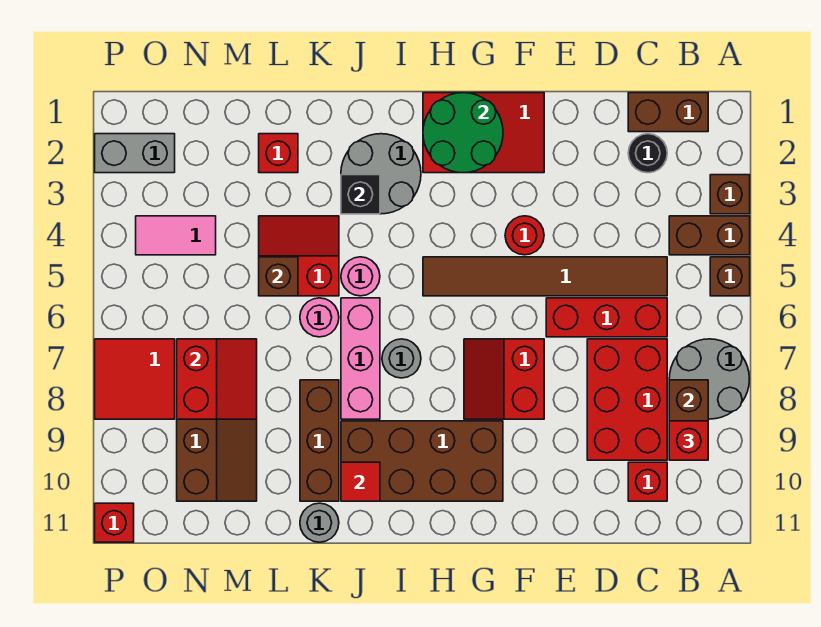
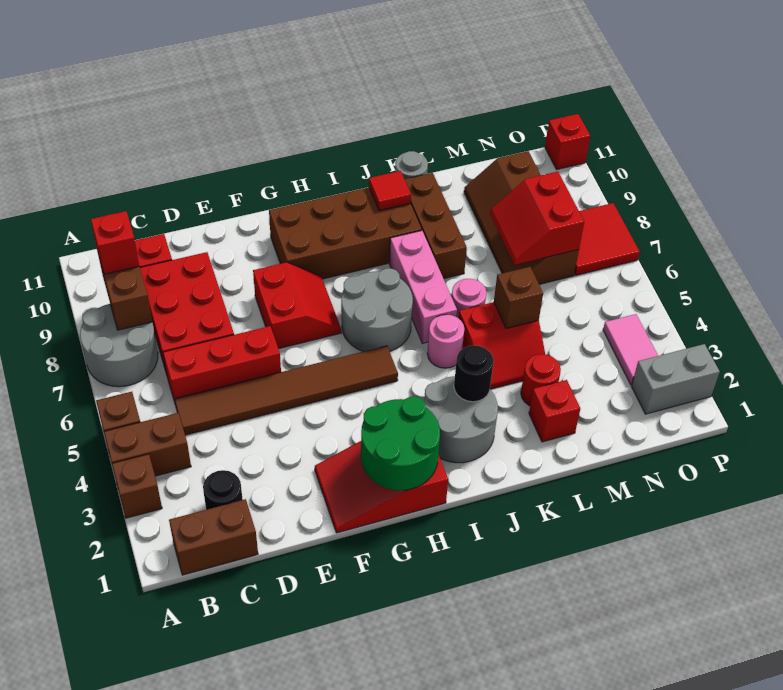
red 1x1 round brick [505,216,544,255] -> red 1x1 round brick moved to [521,354,561,406]
grey 1x1 round brick [382,339,421,378] -> grey 2x2 round brick [341,268,413,351]
black 1x1 brick [341,175,380,214] -> black 1x1 round brick [454,345,494,402]
pink 1x2 tile [136,216,216,255] -> pink 1x2 tile turned to [603,314,658,385]

